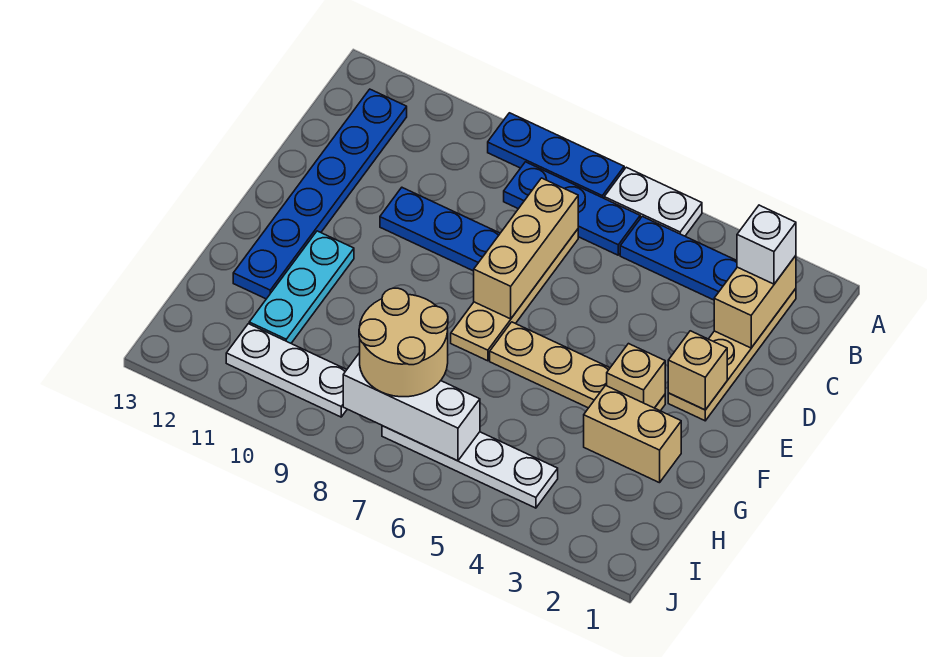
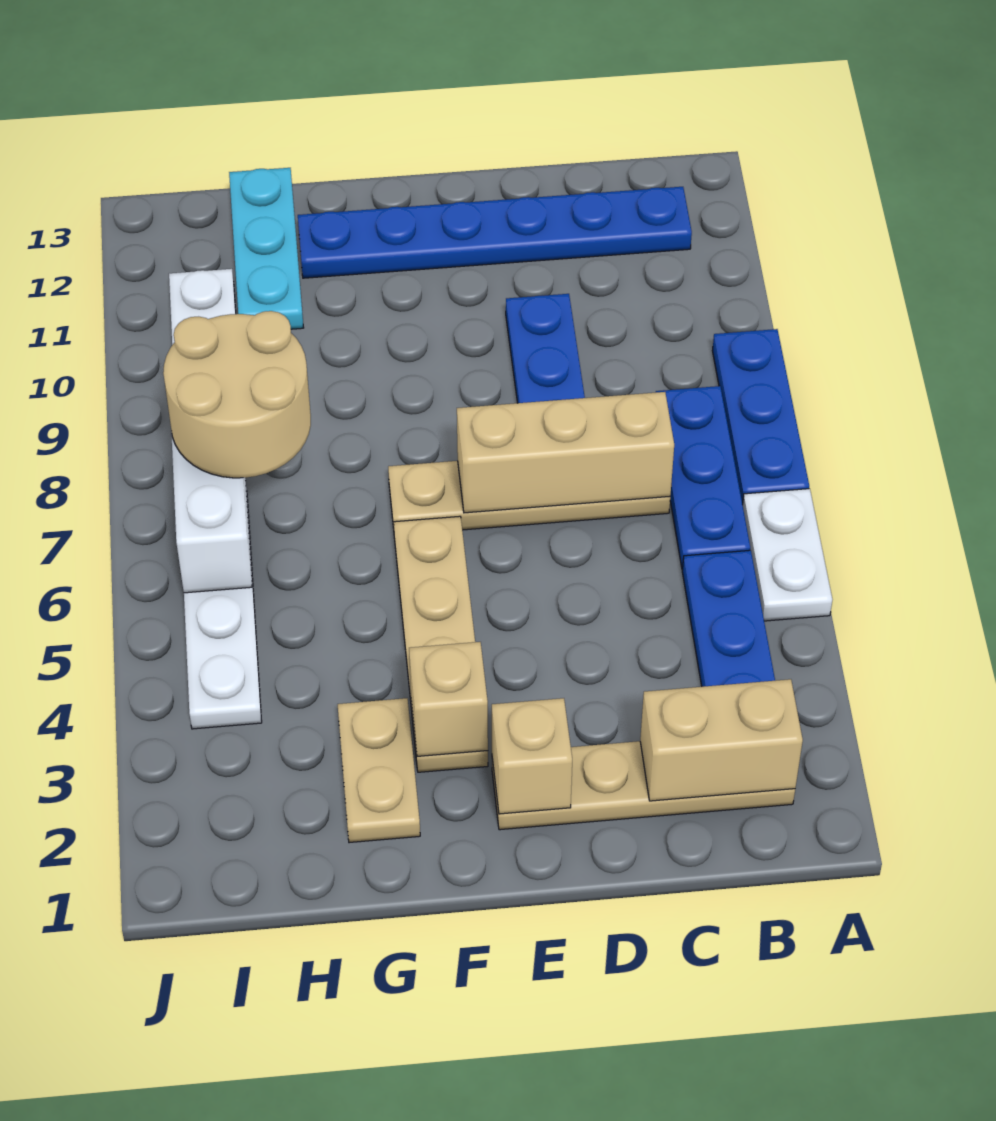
white 1x1 brick [737,205,796,284] -> none
cyan 1x3 plate [249,231,354,343] -> cyan 1x3 plate turned to [229,168,304,329]
tan 1x2 brick [584,385,681,483] -> tan 1x2 plate [338,698,420,843]

